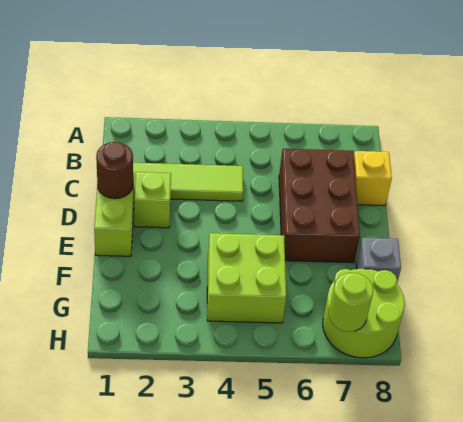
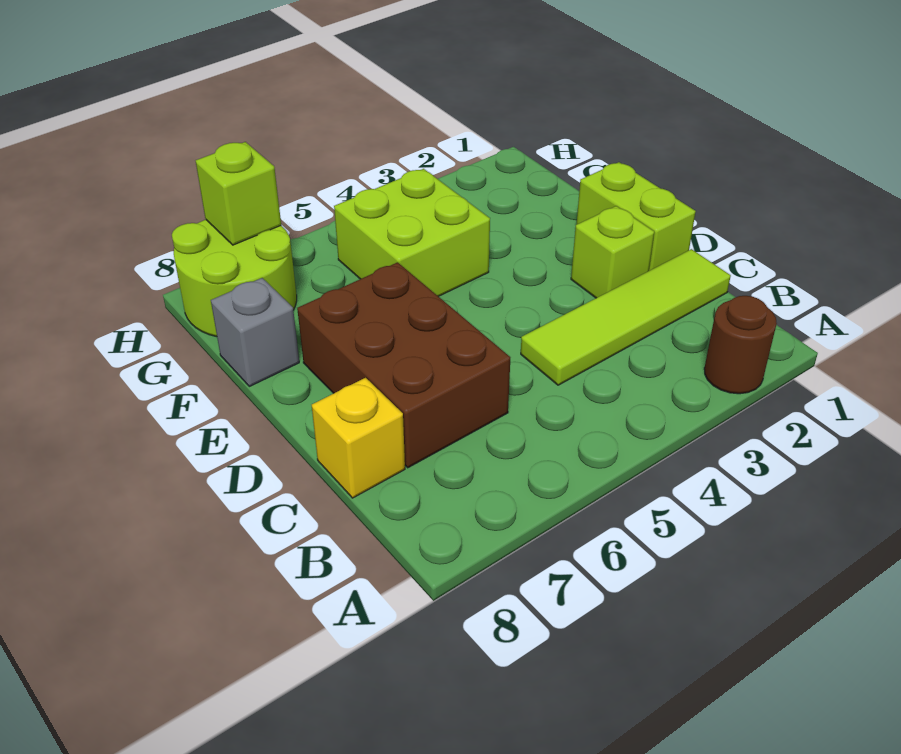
brown 1x1 round brick [96,142,133,199] -> brown 1x1 round brick moved to [704,296,777,394]
lime 1x1 round brick [329,273,373,332] -> lime 1x1 brick [196,142,281,245]

